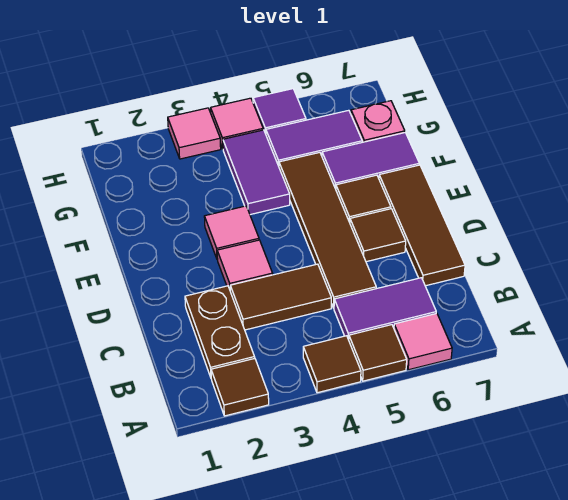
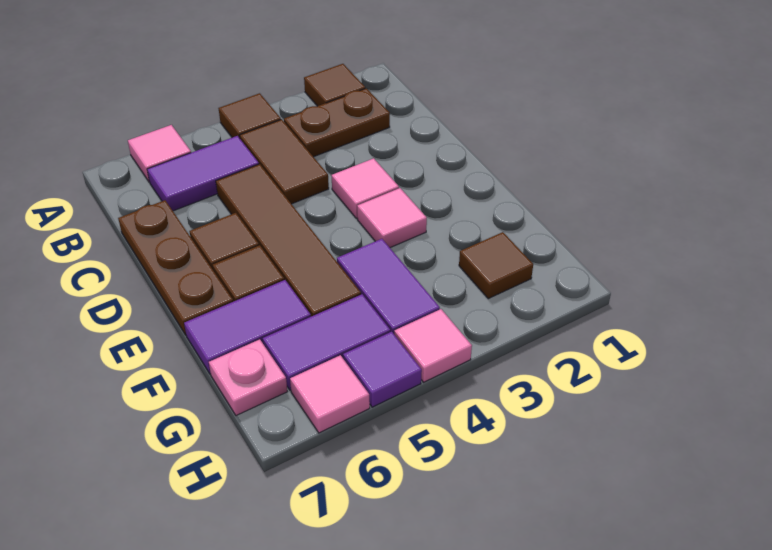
brown 1x1 tile [349,325,407,381] -> brown 1x1 tile moved to [459,232,533,299]
brown 1x2 plate [185,286,255,377] -> brown 1x2 plate turned to [284,88,390,157]
brown 1x2 tile [230,264,331,330] -> brown 1x2 tile turned to [240,119,329,204]
brown 1x3 tile [379,165,465,286] -> brown 1x3 plate [118,200,233,335]
pink 1x1 tile [168,108,221,159] -> pink 1x1 tile moved to [290,355,370,433]

